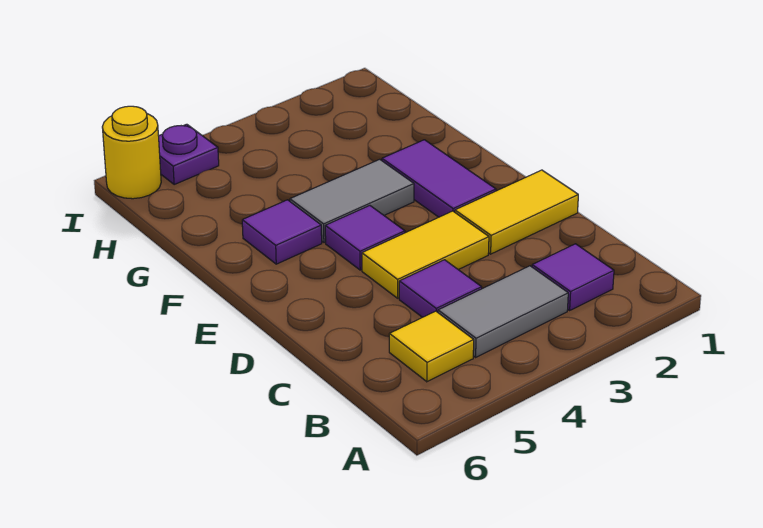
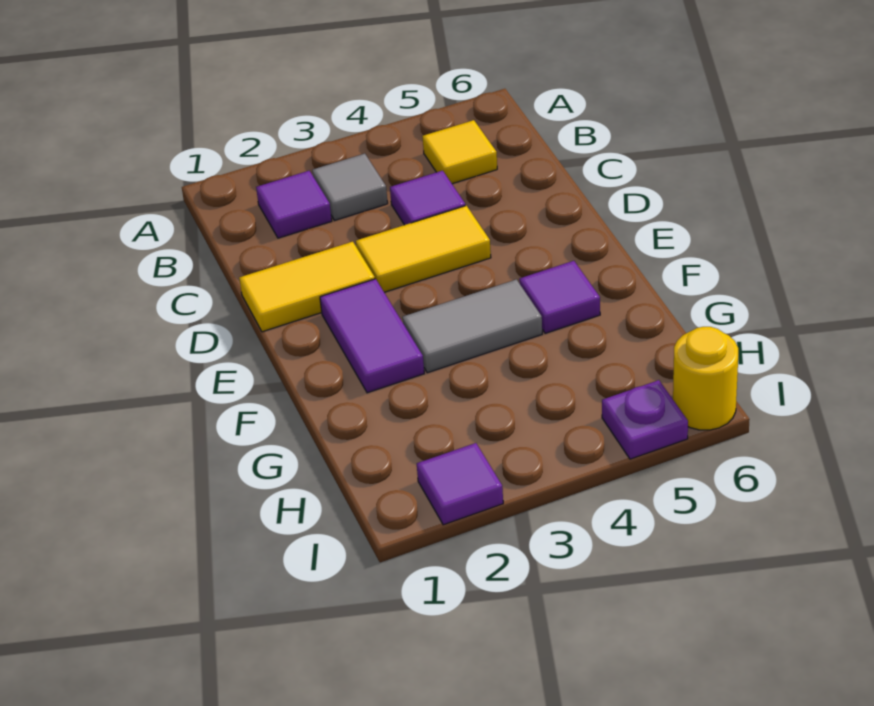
grey 1x2 tile [438,266,568,357] -> grey 1x1 tile [312,154,388,220]
purple 1x1 tile [325,206,405,270] -> purple 1x1 tile moved to [417,443,503,525]

